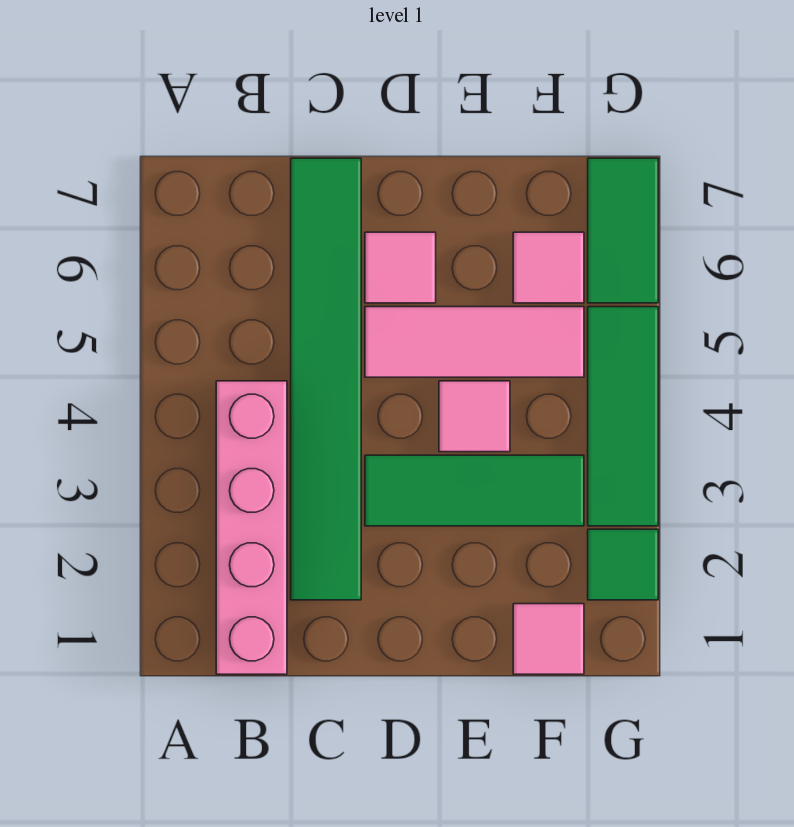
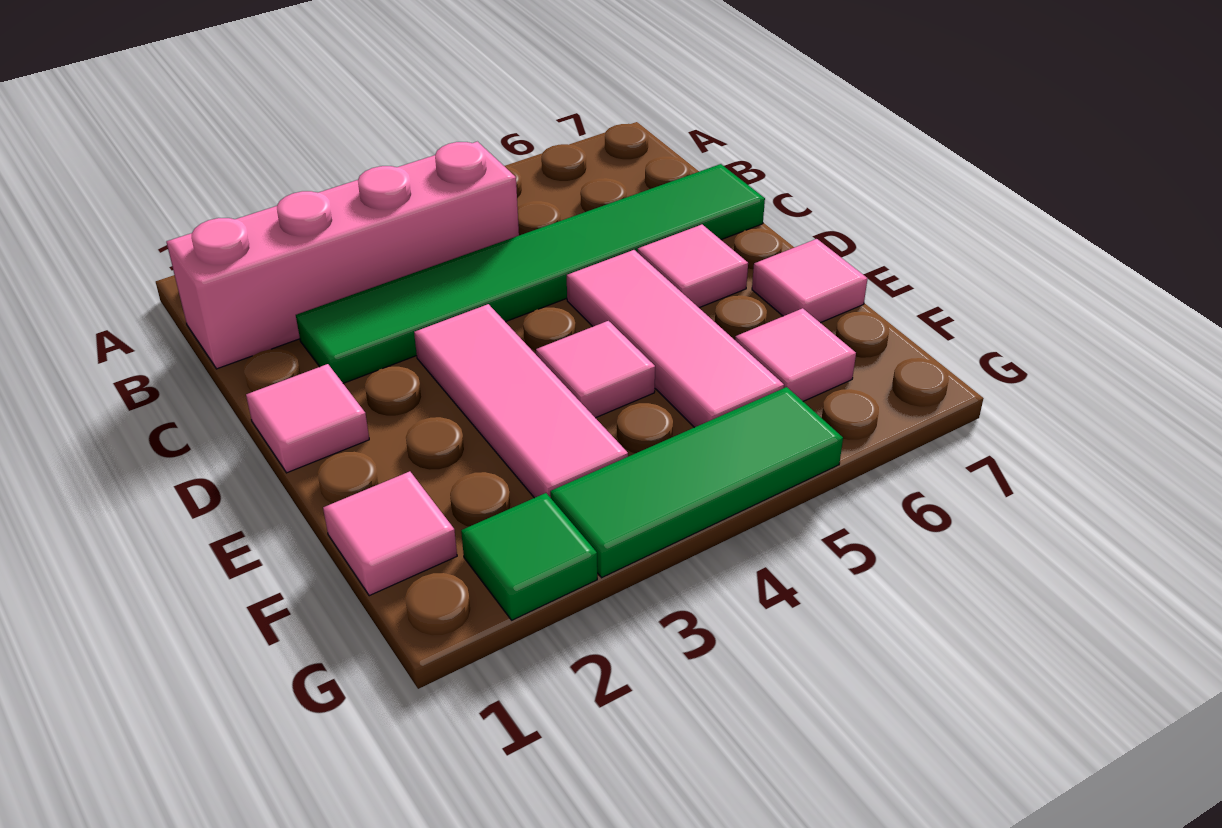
none -> pink 1x1 tile [246,364,369,473]
green 1x3 tile [365,455,584,526] -> pink 1x3 tile [414,304,628,498]
none -> pink 1x1 tile [752,239,868,323]
green 1x2 tile [588,158,658,303] -> none

